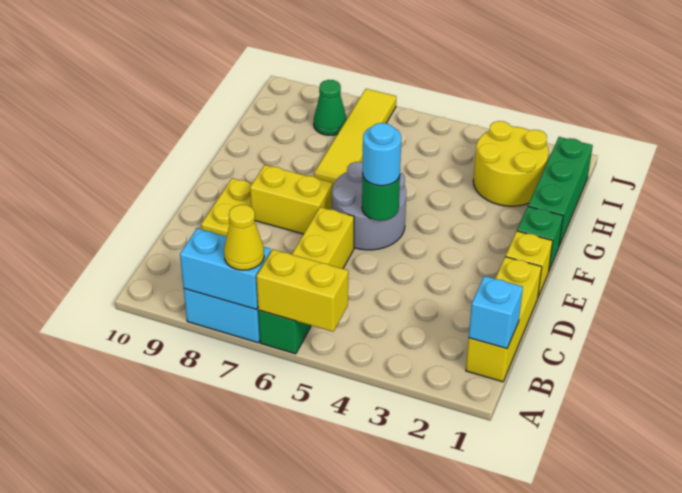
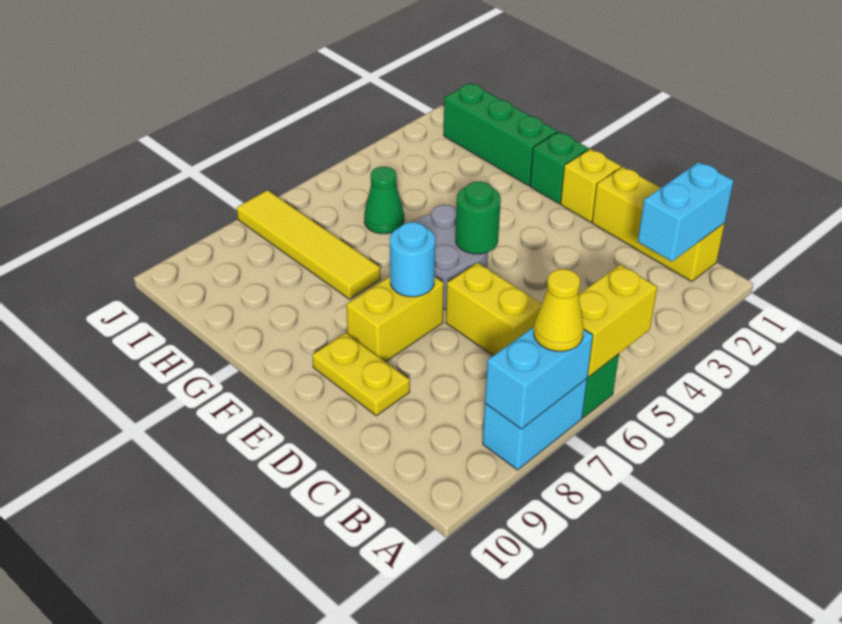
cyan 1x1 brick [469,276,523,348] -> cyan 1x2 brick [638,162,734,262]
cyan 1x1 round brick [362,123,401,186] -> cyan 1x1 round brick moved to [390,222,435,297]
yellow 2x2 round brick [473,121,549,206] -> none
green 1x1 cone [314,80,347,135] -> green 1x1 cone moved to [364,167,404,234]

